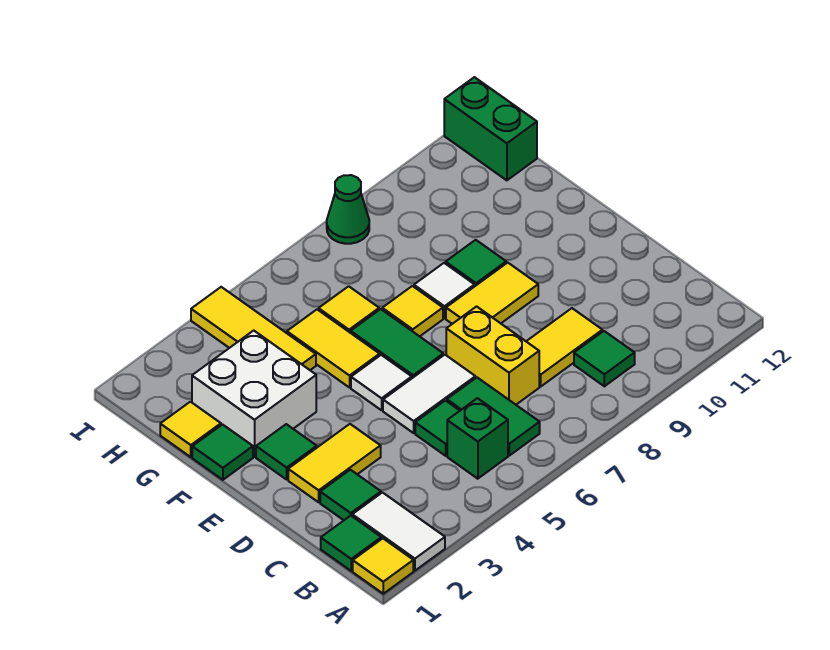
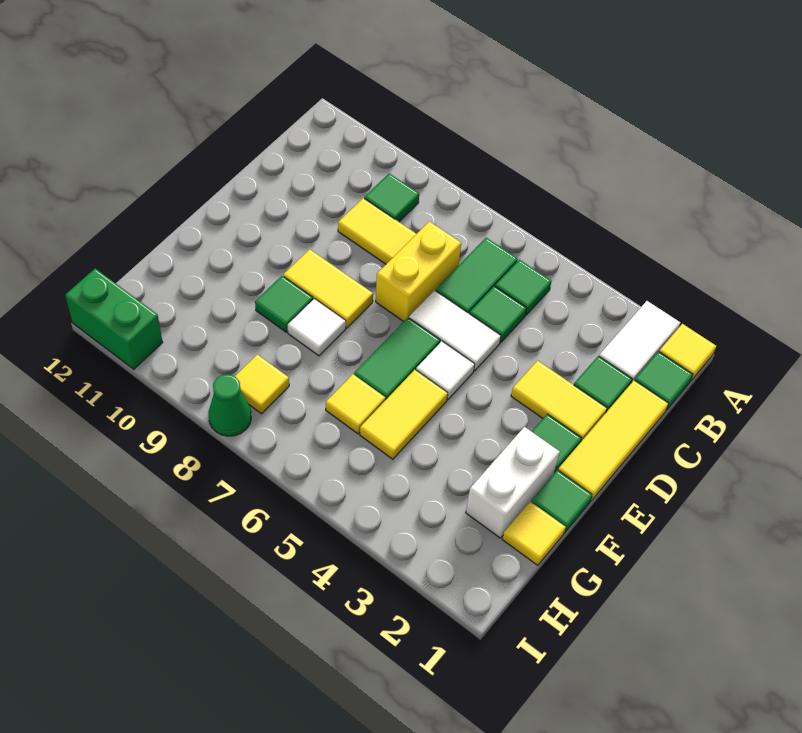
green 1x1 brick [447,398,508,479] -> green 1x1 tile [495,260,552,315]
white 2x2 brick [192,331,316,457] -> white 1x2 brick [466,427,560,538]
yellow 1x1 tile [382,286,443,336] -> yellow 1x1 tile moved to [235,354,289,414]
yellow 1x3 tile [191,287,316,370] -> yellow 1x3 tile moved to [558,380,669,501]
green 1x2 brick [444,77,537,180] -> green 1x2 brick turned to [65,269,163,369]

